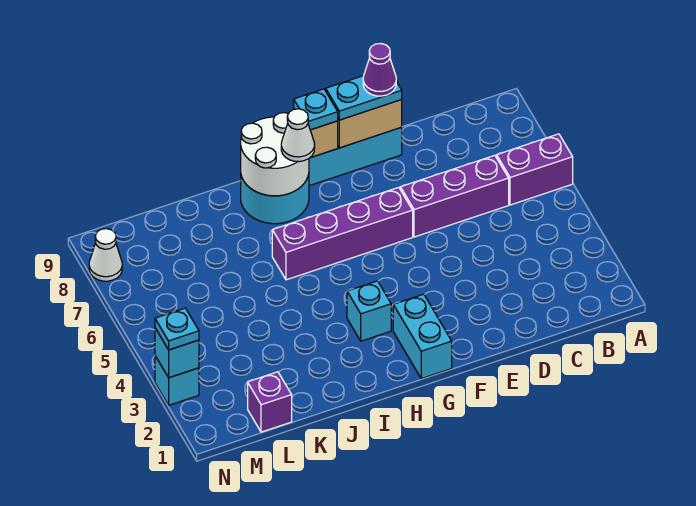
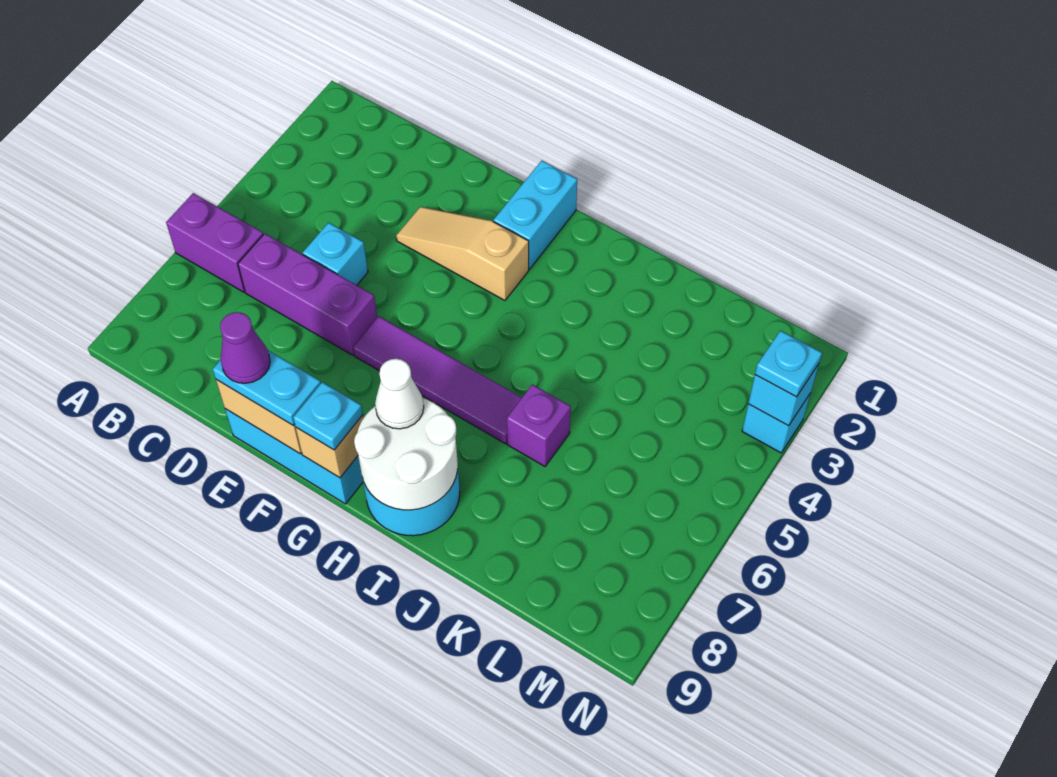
none -> tan 1x3 slope [396,207,529,300]
purple 1x4 brick [272,187,413,280] -> purple 1x4 tile [353,316,522,444]
cyan 1x1 brick [347,281,391,341] -> cyan 1x1 brick moved to [303,223,368,285]
purple 1x1 brick [248,372,292,432] -> purple 1x1 brick moved to [507,385,571,466]
white 1x1 cone [89,229,122,281] -> none

